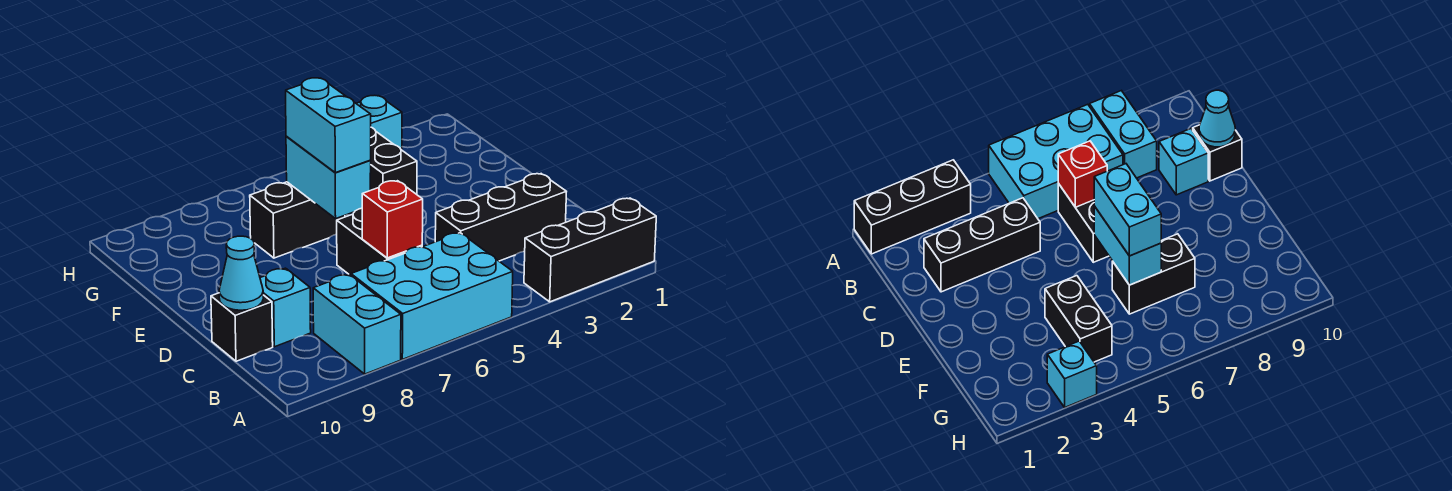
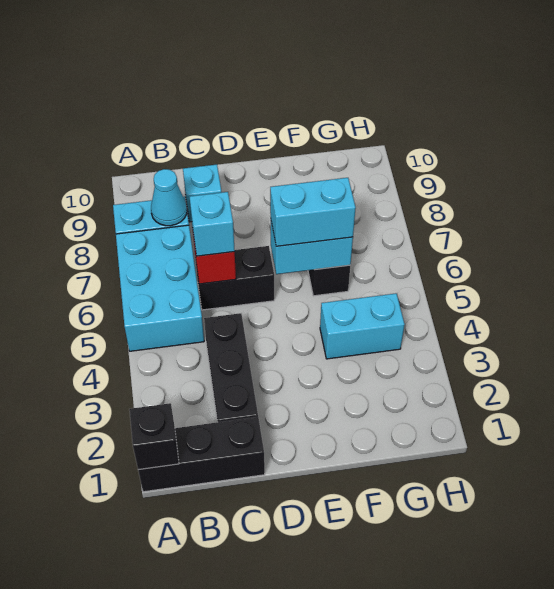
black 1x3 brick [524,198,656,302] -> black 1x3 brick turned to [138,417,265,492]
black 1x1 brick [211,293,273,361] -> black 1x1 brick moved to [129,403,179,470]
cyan 1x1 cone [219,236,263,310] -> cyan 1x1 cone moved to [151,169,187,226]
black 1x2 brick [370,127,417,194] -> cyan 1x2 brick [320,294,405,359]
cyan 1x1 brick [356,95,402,150] -> cyan 1x1 brick moved to [190,192,235,256]

